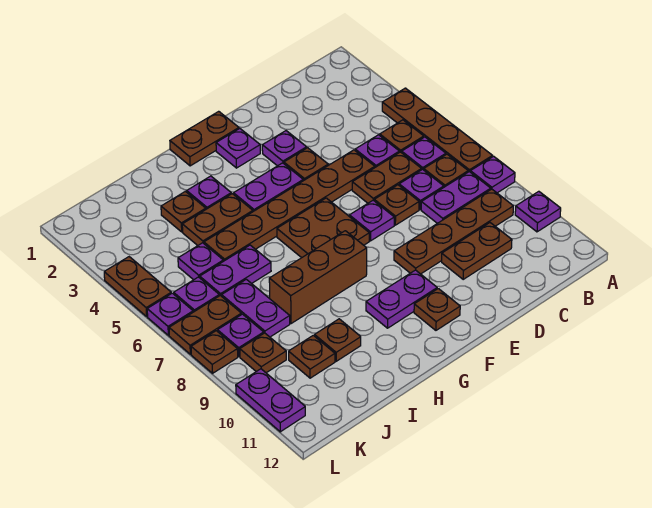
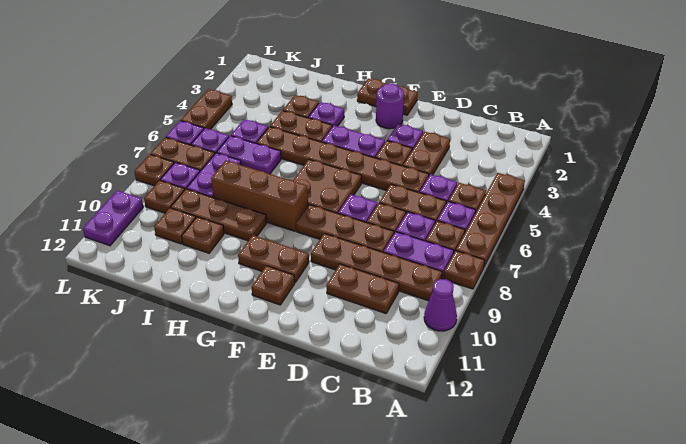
purple 1x1 plate [470,156,515,193] -> brown 1x1 plate [444,251,485,289]
purple 1x1 plate [515,191,561,232] -> purple 1x1 cone [424,279,457,331]
none -> brown 1x2 plate [403,132,450,175]
none -> brown 1x3 plate [296,205,394,252]
purple 1x1 plate [216,129,260,168] -> purple 1x1 round brick [376,83,404,129]
purple 1x2 plate [366,270,437,328] -> brown 1x2 plate [238,235,309,282]
none -> brown 1x3 plate [171,189,267,241]

